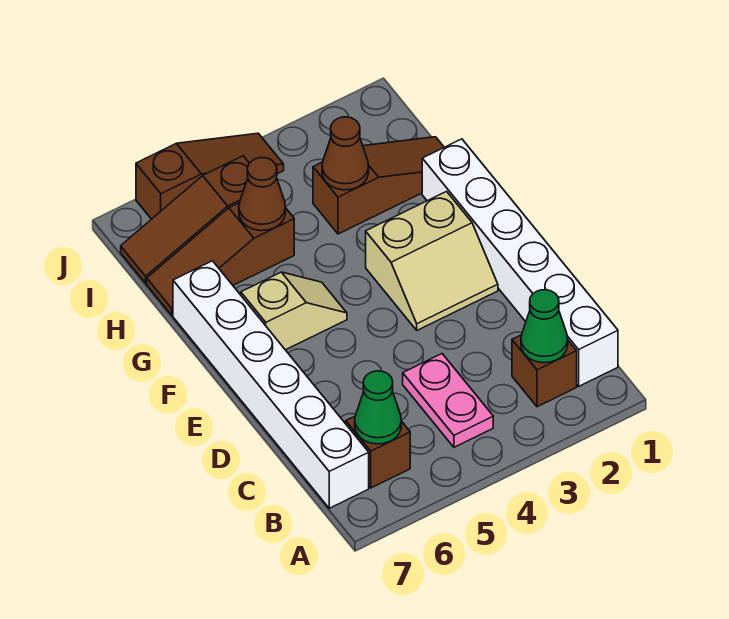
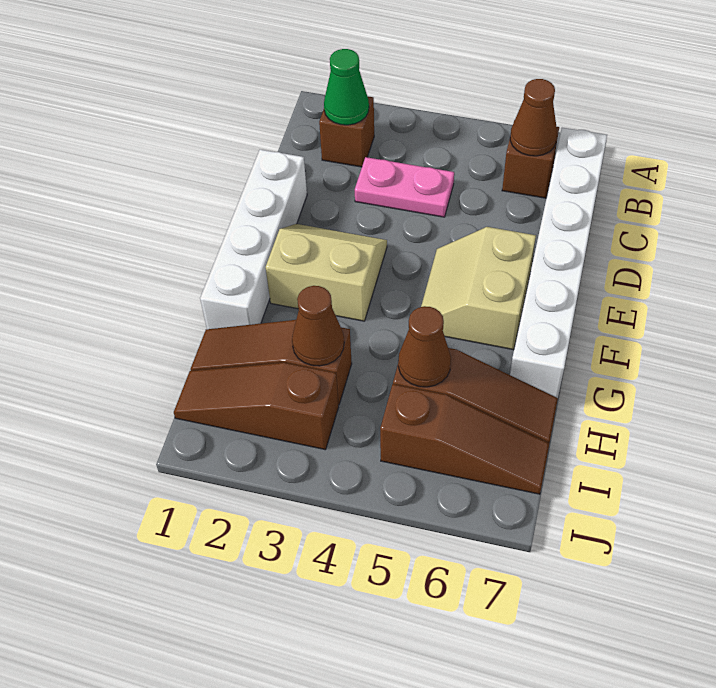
white 1x6 brick [422,139,618,386] -> white 1x4 brick [200,149,307,329]
pink 1x2 plate [403,354,493,447] -> pink 1x2 plate turned to [355,157,454,217]
green 1x1 cone [355,371,401,444] -> brown 1x1 cone [510,79,557,156]
tan 1x2 slope [241,272,347,350] -> tan 2x2 slope [421,227,536,350]
brown 1x3 slope [136,133,284,219] -> brown 1x3 slope moved to [174,363,339,450]

